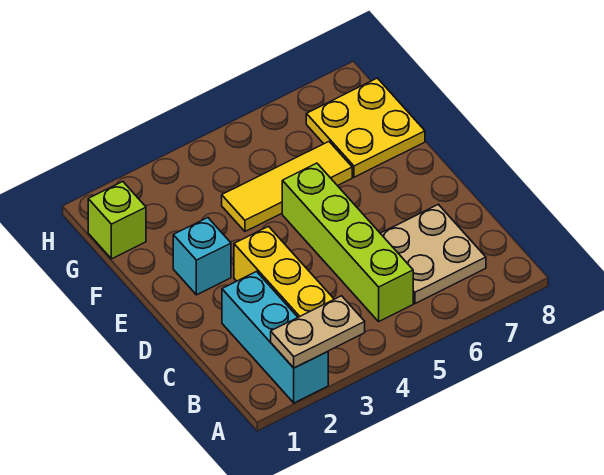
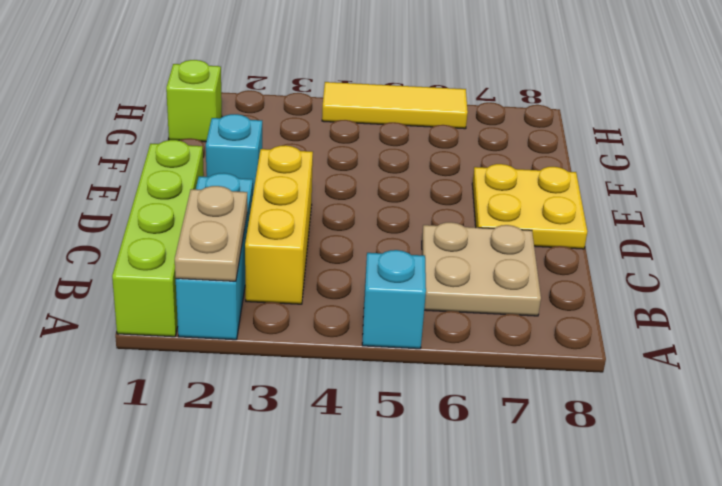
tan 1x2 plate [271,296,365,368] -> tan 1x2 plate turned to [175,186,247,281]
none -> cyan 1x1 brick [362,250,426,349]
lime 1x4 brick [282,163,413,321] -> lime 1x4 brick moved to [112,140,204,337]
yellow 1x3 tile [222,142,352,231] -> yellow 1x3 tile moved to [322,82,468,129]
yellow 2x2 plate [306,78,425,177] -> yellow 2x2 plate moved to [472,164,587,249]

